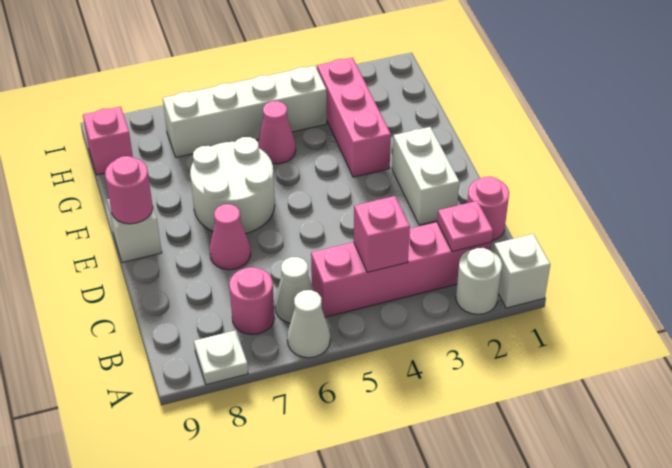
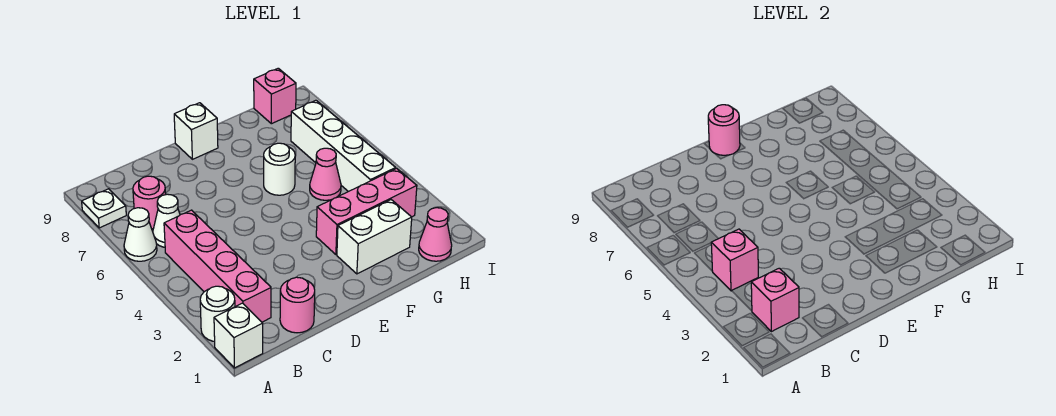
pink 1x1 plate [437,201,493,252] -> pink 1x1 brick [751,268,799,332]
white 1x2 brick [392,127,459,225] -> white 1x2 brick moved to [337,200,412,274]
pink 1x1 cone [210,204,251,270] -> pink 1x1 cone moved to [419,208,452,261]
white 2x2 round brick [190,137,275,233] -> white 1x1 round brick [264,143,295,195]

